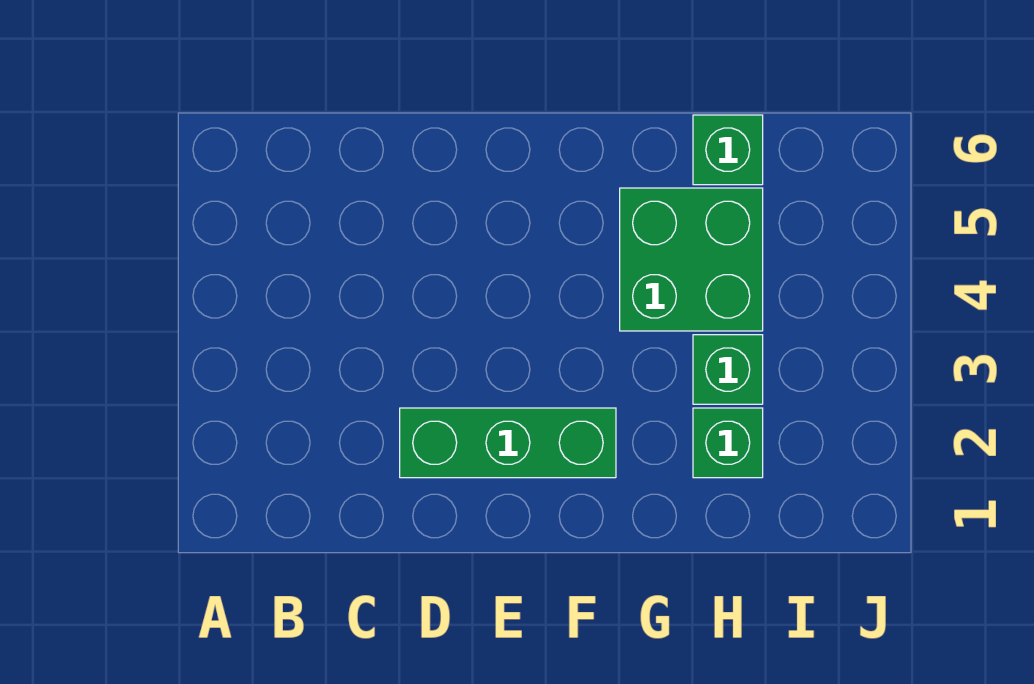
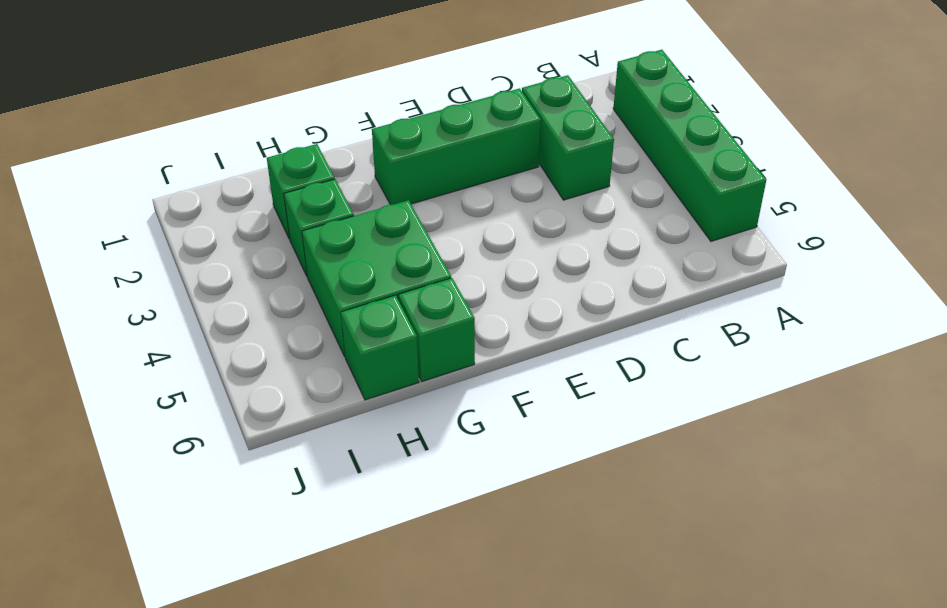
none -> green 1x4 brick [613,50,766,241]
none -> green 1x2 brick [522,75,614,200]
none -> green 1x1 brick [399,278,475,381]

